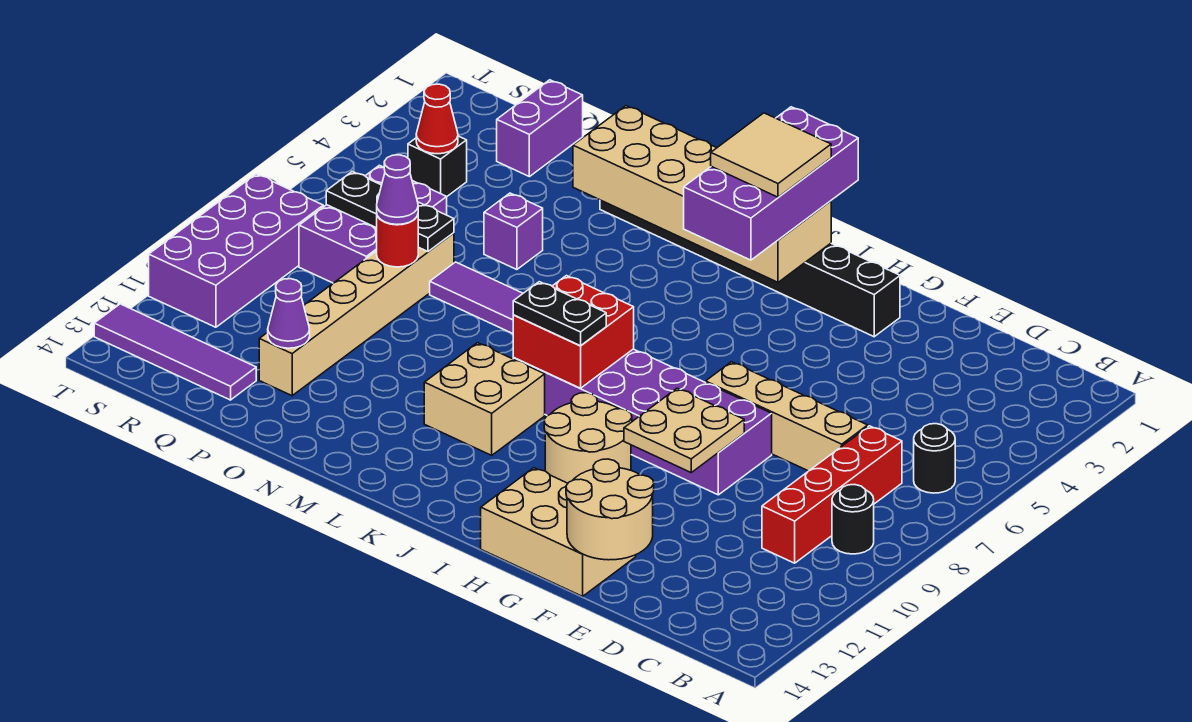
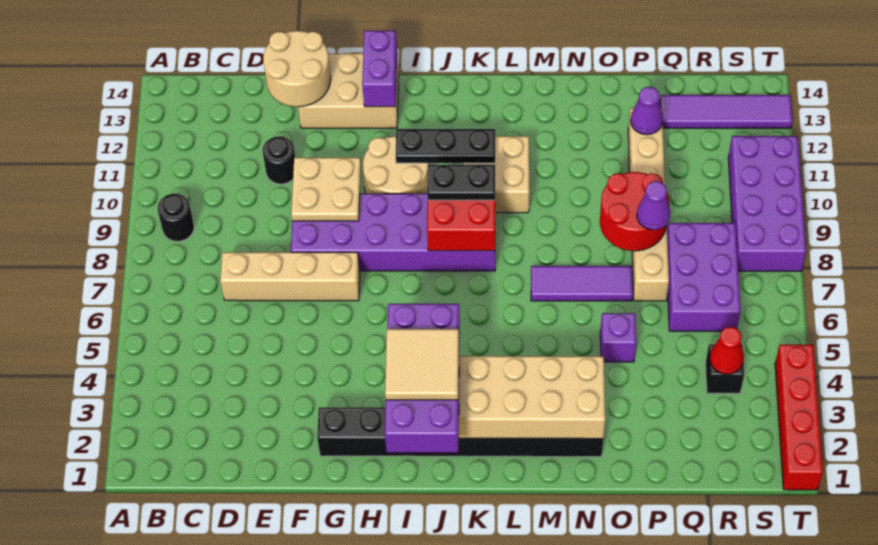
black 1x1 round brick [914,424,955,493] -> black 1x1 round brick moved to [263,136,295,184]
red 1x4 brick [762,426,902,563] -> red 1x4 brick moved to [775,345,823,490]
black 1x3 plate [326,172,454,251] -> black 1x3 plate moved to [396,129,495,163]
red 1x1 round brick [377,215,418,267] -> red 2x2 round brick [600,172,669,251]
purple 1x2 brick [497,80,583,177] -> purple 1x2 brick moved to [362,31,397,107]

